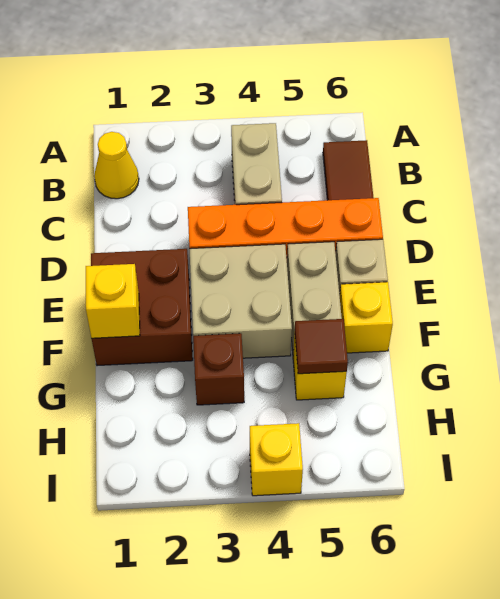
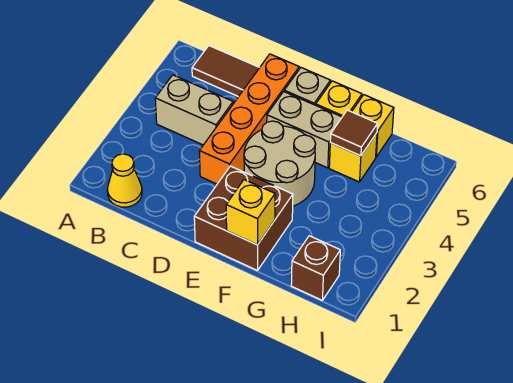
tan 2x2 brick [189,244,292,358] -> tan 2x2 round brick [244,121,316,206]
brown 1x1 brick [193,333,244,405] -> brown 1x1 brick moved to [291,236,340,300]
yellow 1x1 brick [250,423,303,496] -> yellow 1x1 brick moved to [352,95,394,157]

